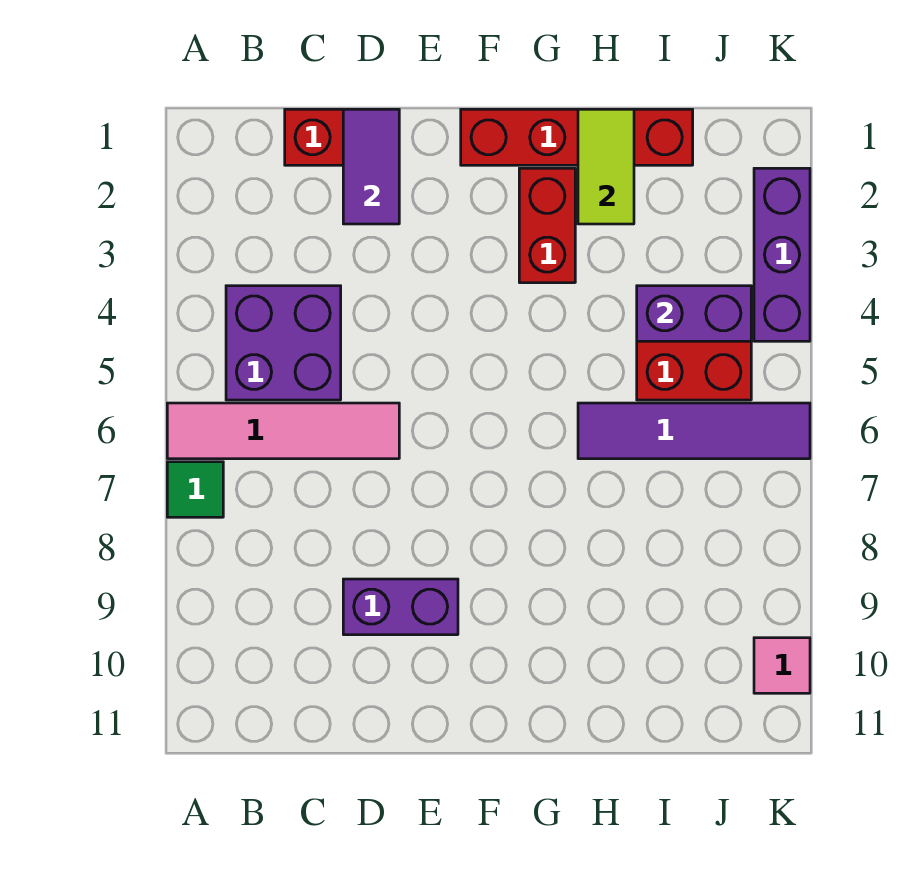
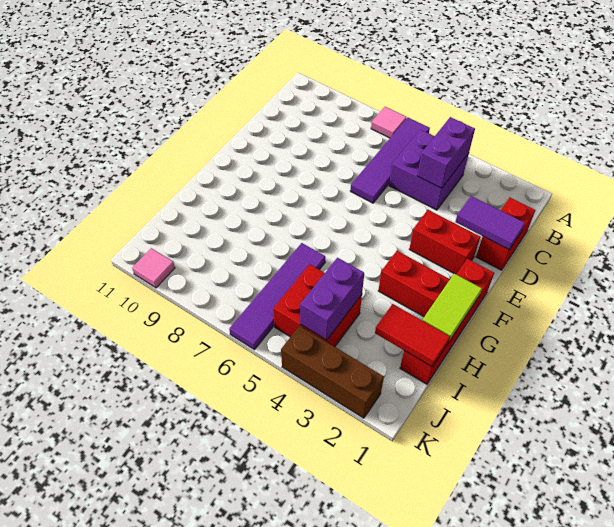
pink 1x4 tile [167,403,399,459] -> purple 1x4 tile [350,118,430,203]
green 1x1 tile [167,462,223,517] -> pink 1x1 tile [371,107,406,138]
purple 1x2 brick [343,579,458,635] -> purple 1x2 brick moved to [417,117,475,188]
none -> red 1x2 brick [409,210,480,274]
lime 1x2 tile [578,109,634,224] -> lime 1x2 tile turned to [422,274,482,341]
none -> red 1x2 tile [375,304,450,367]
purple 1x3 brick [754,168,810,341] -> brown 1x3 brick [281,326,384,418]

